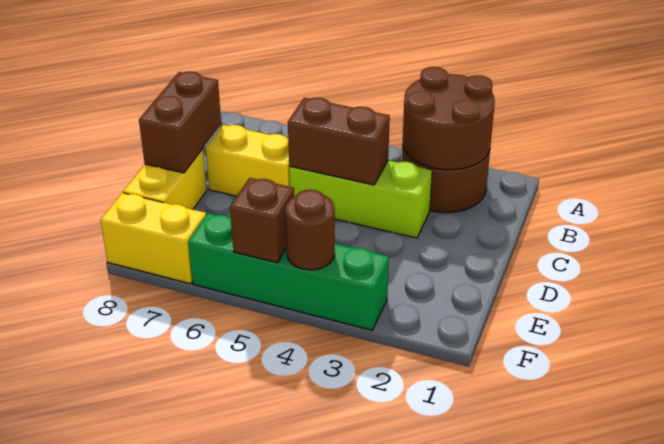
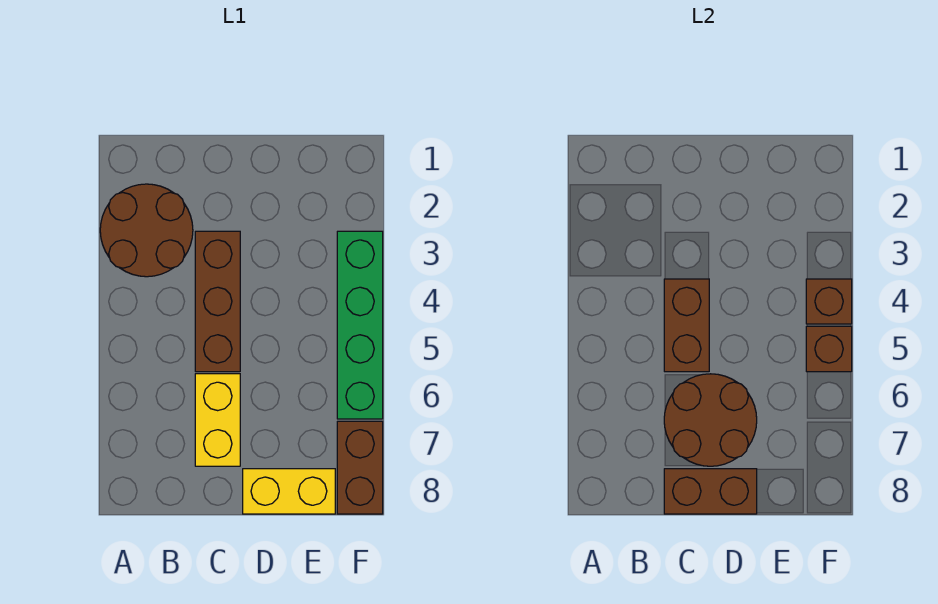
brown 2x2 round brick [403,67,495,170] -> brown 2x2 round brick moved to [664,374,757,466]
lime 1x3 brick [289,160,432,238] -> brown 1x3 brick [195,231,240,372]
brown 1x1 round brick [285,190,335,270] -> brown 1x1 brick [806,279,852,324]
yellow 1x2 brick [101,193,206,284] -> brown 1x2 brick [337,421,383,514]

